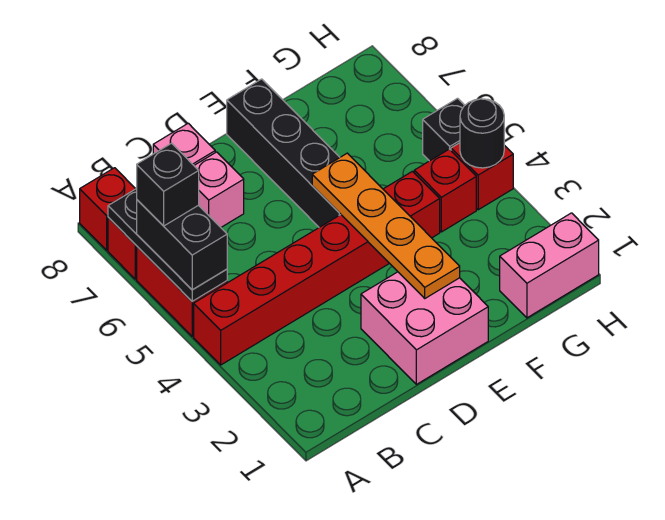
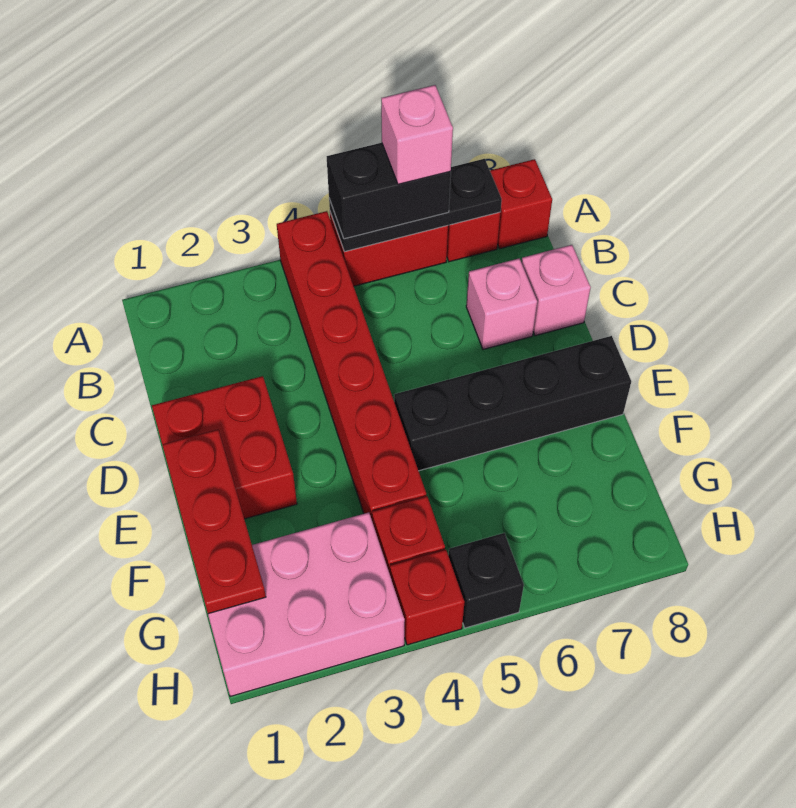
black 1x1 brick [137,143,199,226] -> pink 1x1 brick [381,85,453,184]
pink 2x2 brick [361,272,488,384] -> red 2x2 brick [152,376,297,519]
none -> red 1x3 plate [162,430,266,614]
orange 1x4 plate [312,153,460,298] -> none
pink 1x2 brick [500,213,599,318] -> pink 2x3 brick [208,512,405,697]
black 1x1 round brick [460,99,504,168] -> none

